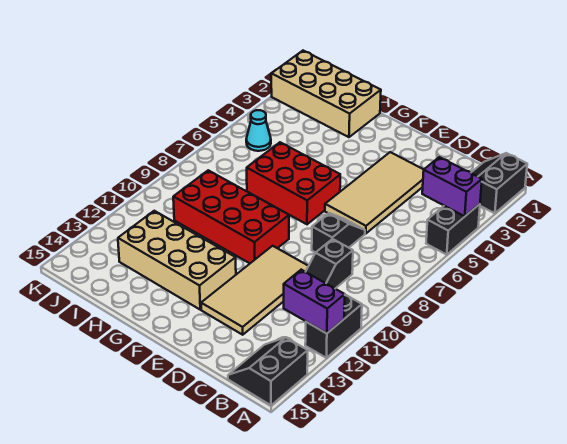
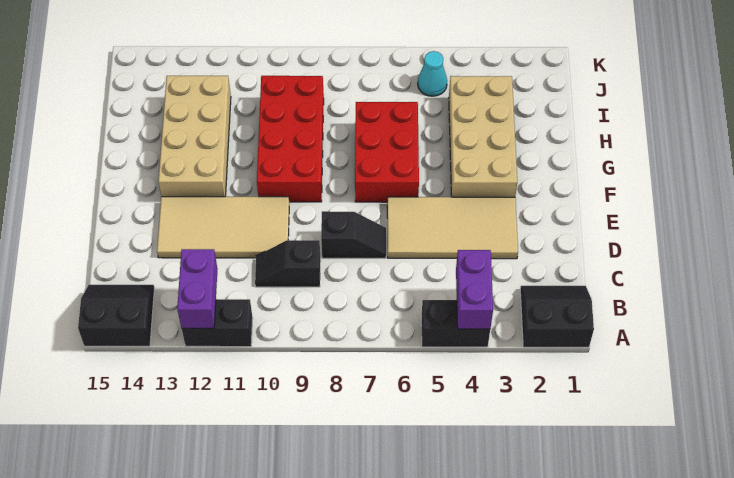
tan 2x4 brick [271,51,381,137] -> tan 2x4 brick moved to [449,76,517,197]

